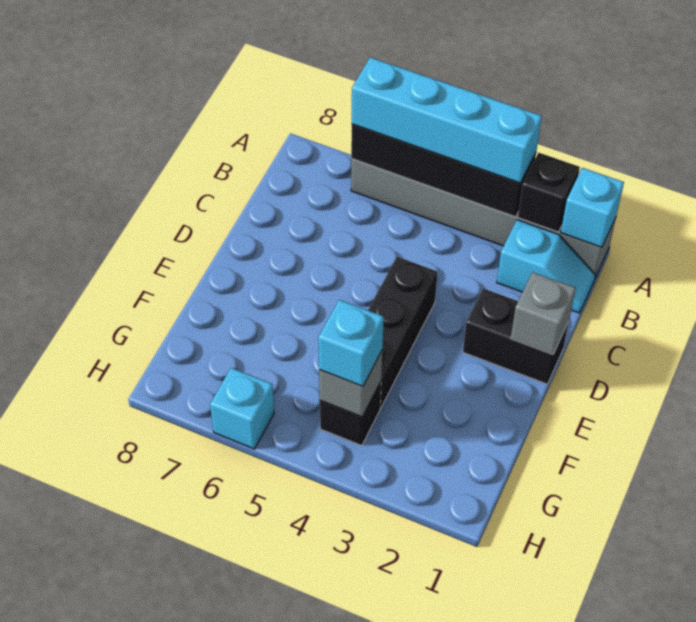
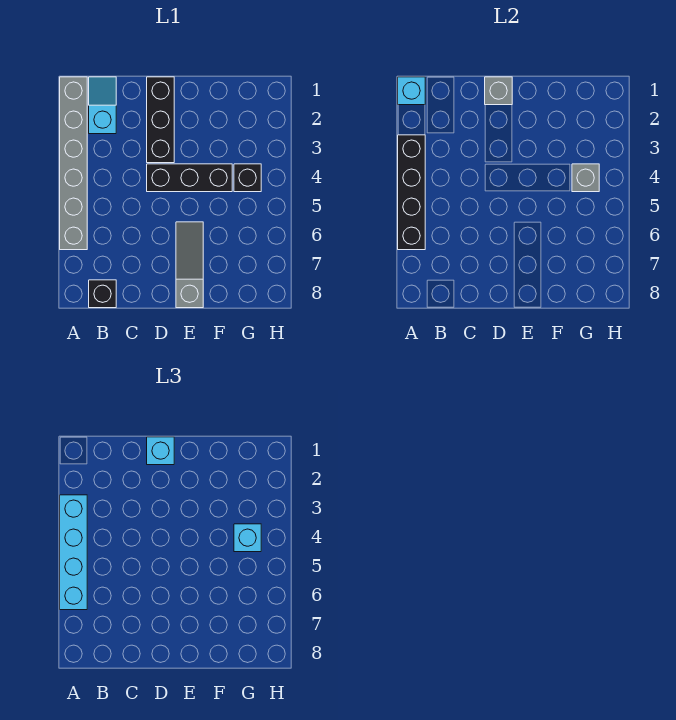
black 1x1 brick [518,153,580,232] -> black 1x1 brick moved to [89,280,116,308]
black 1x2 brick [463,288,569,384] -> black 1x3 brick [147,77,174,163]
none -> grey 1x3 slope [176,222,203,308]
cyan 1x1 brick [210,368,274,449] -> cyan 1x1 brick moved to [147,437,174,465]

